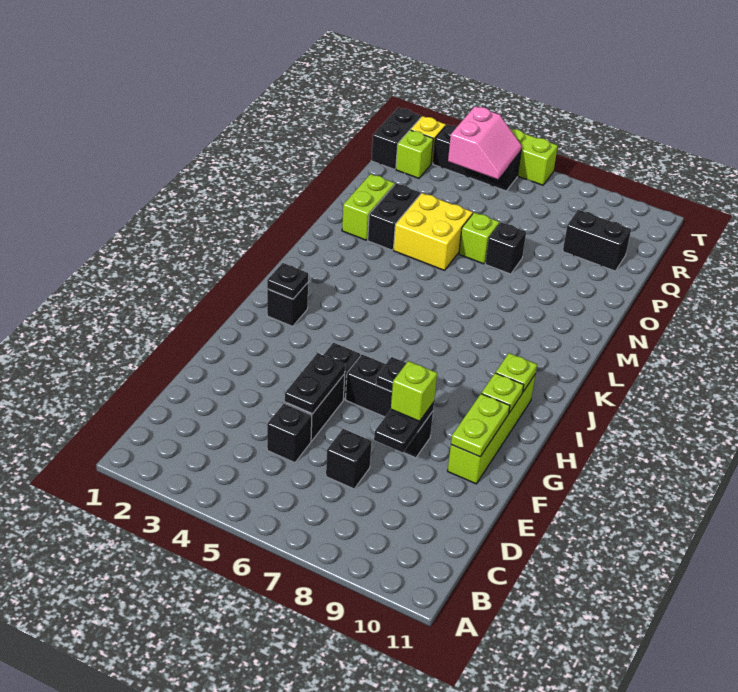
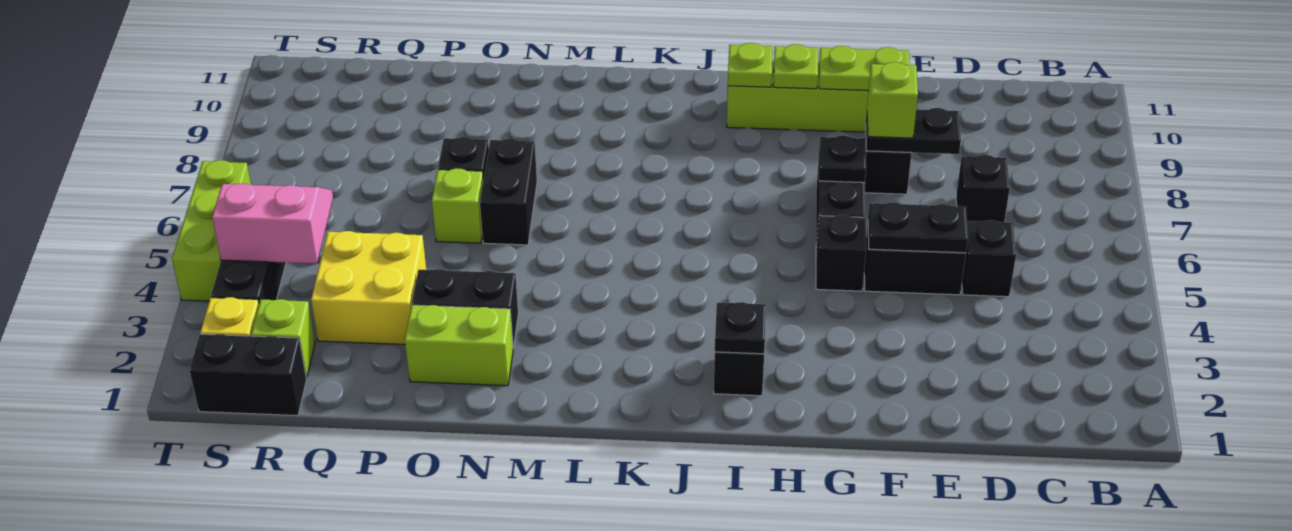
yellow 2x2 brick [393,193,473,270] -> yellow 2x2 brick moved to [311,231,426,345]
black 1x2 brick [563,210,631,271] -> black 1x2 brick moved to [480,139,537,245]

